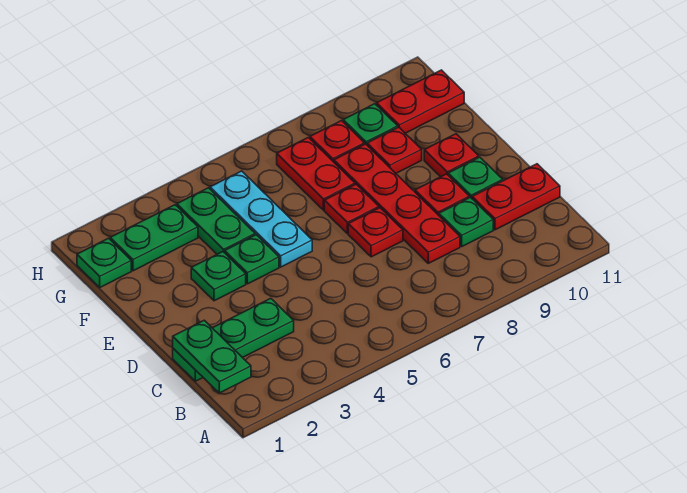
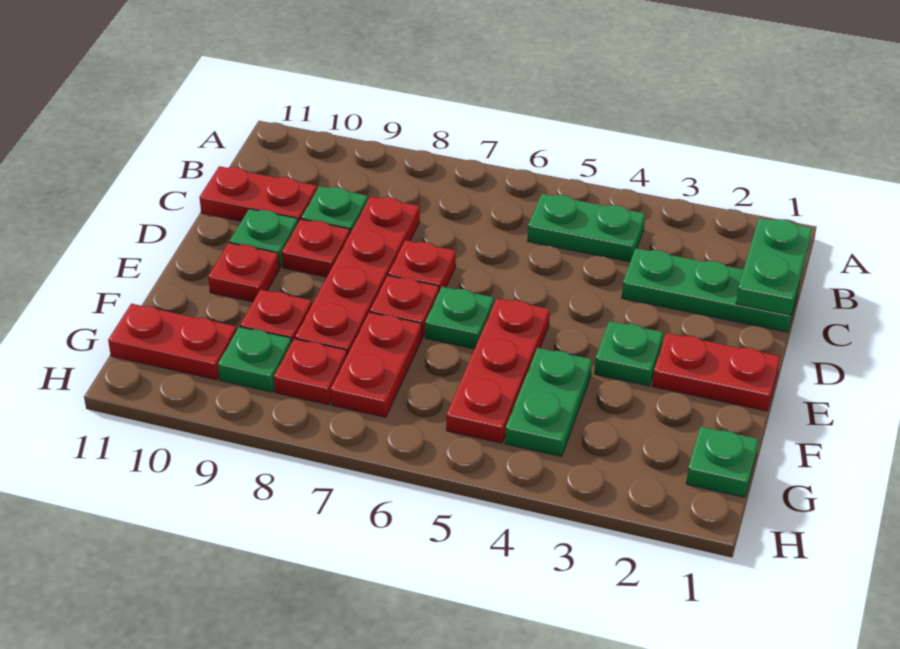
none -> red 1x2 plate [652,333,780,411]
green 1x1 plate [225,235,279,284] -> green 1x1 plate moved to [425,287,494,349]
cyan 1x3 plate [210,171,312,267] -> red 1x3 plate [446,298,550,443]
green 1x2 plate [110,205,198,271] -> green 1x2 plate moved to [528,194,645,262]

